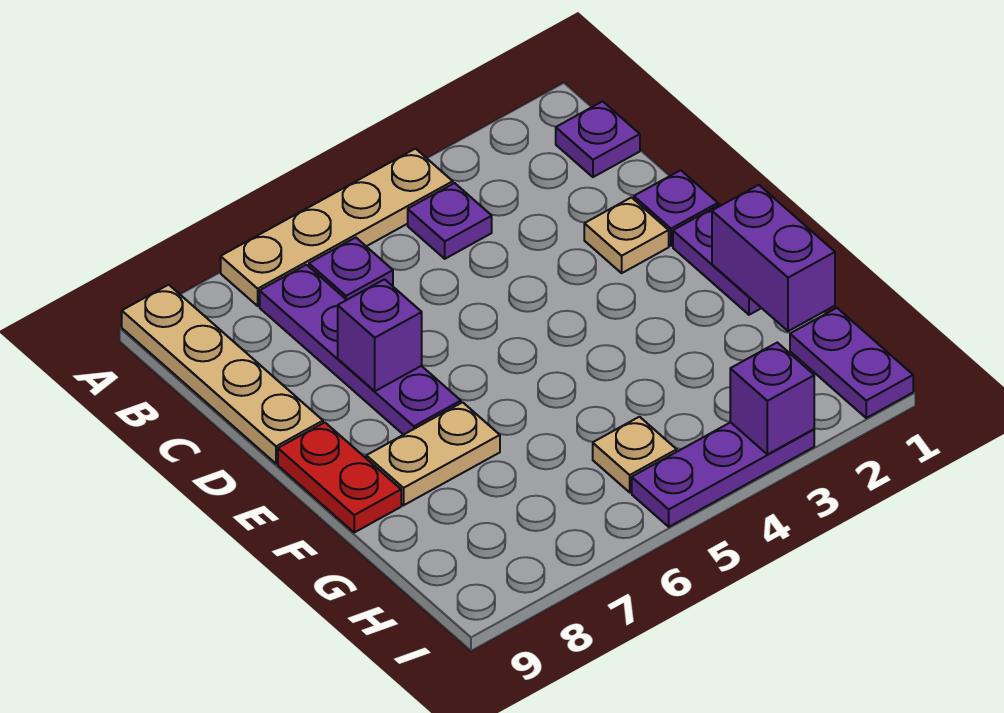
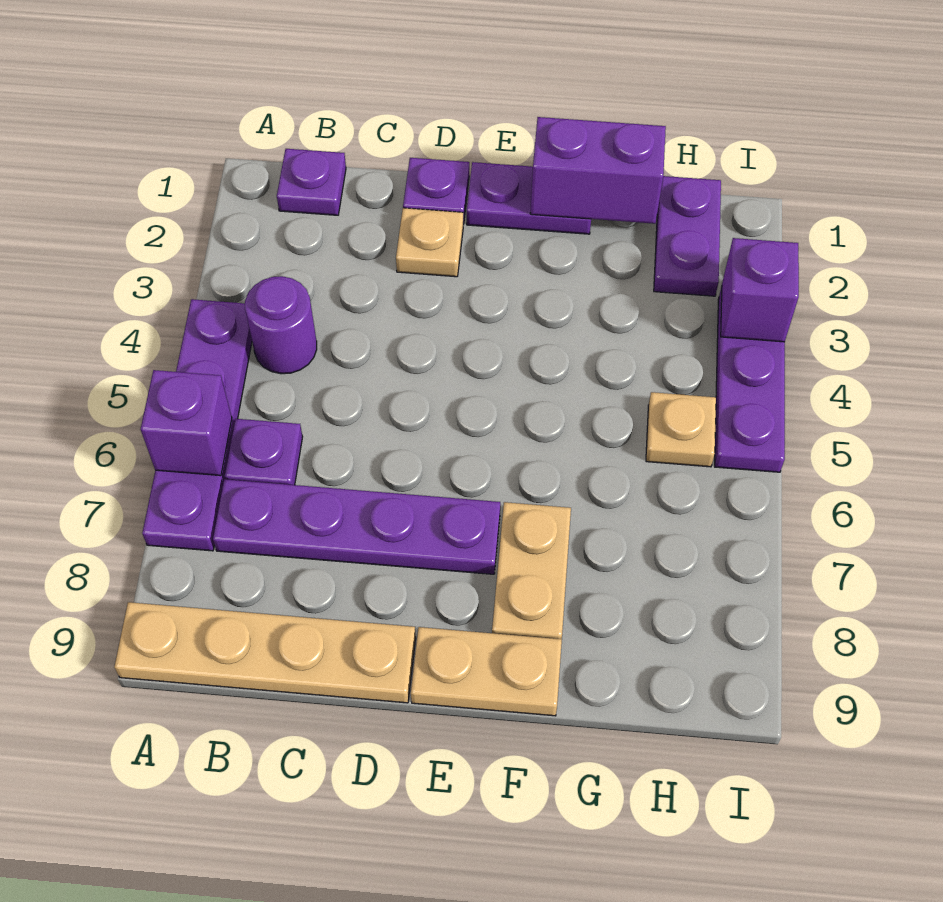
tan 1x4 plate [221,149,453,306] -> purple 1x4 plate [142,299,252,551]
purple 1x1 plate [408,183,492,259] -> purple 1x1 round brick [245,276,317,374]
purple 1x1 brick [338,279,422,391] -> purple 1x1 brick moved to [141,370,232,476]
red 1x2 plate [278,422,401,532] -> tan 1x2 plate [411,627,562,716]
purple 1x2 plate [790,308,913,418] -> purple 1x2 plate turned to [654,176,721,296]

